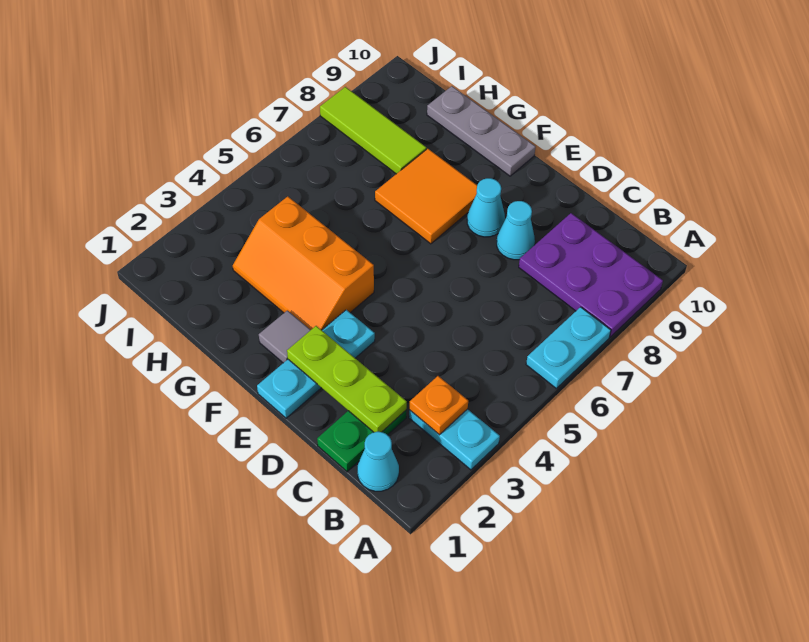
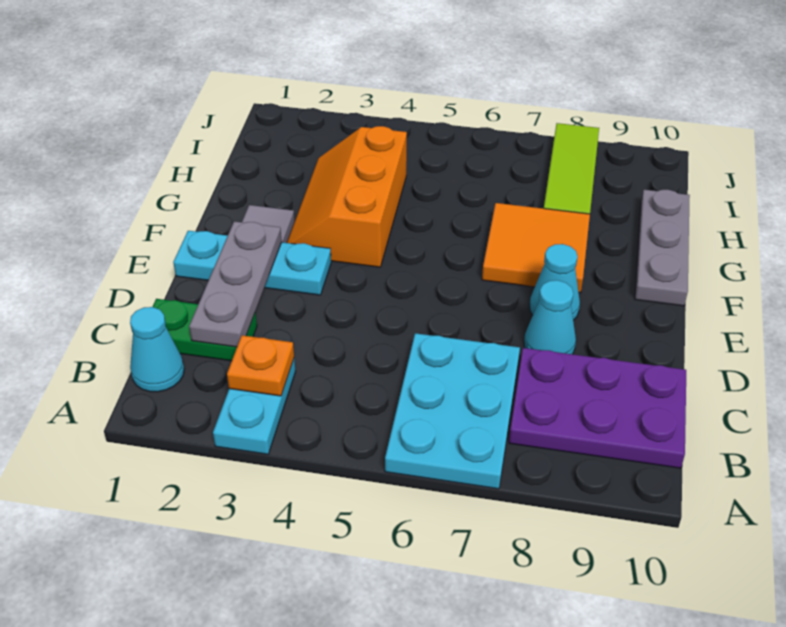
cyan 1x2 plate [526,307,611,388] -> cyan 2x3 plate [385,333,520,489]
purple 2x3 plate [519,213,663,337] -> purple 2x3 plate turned to [509,348,686,468]
lime 1x3 plate [287,326,407,432] -> grey 1x3 plate [189,221,282,347]

